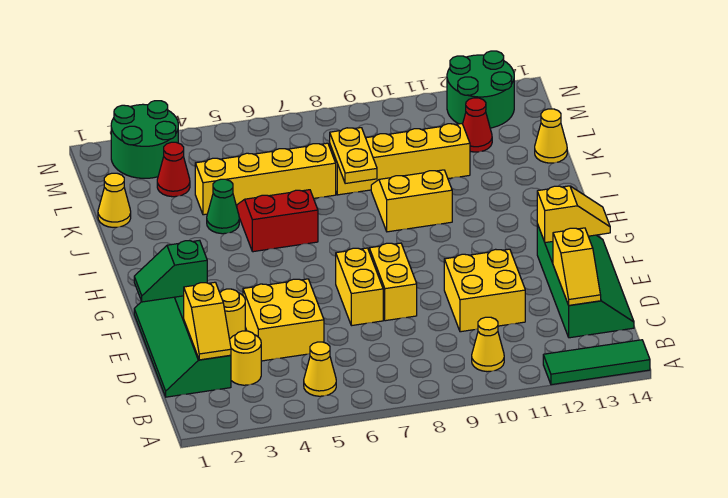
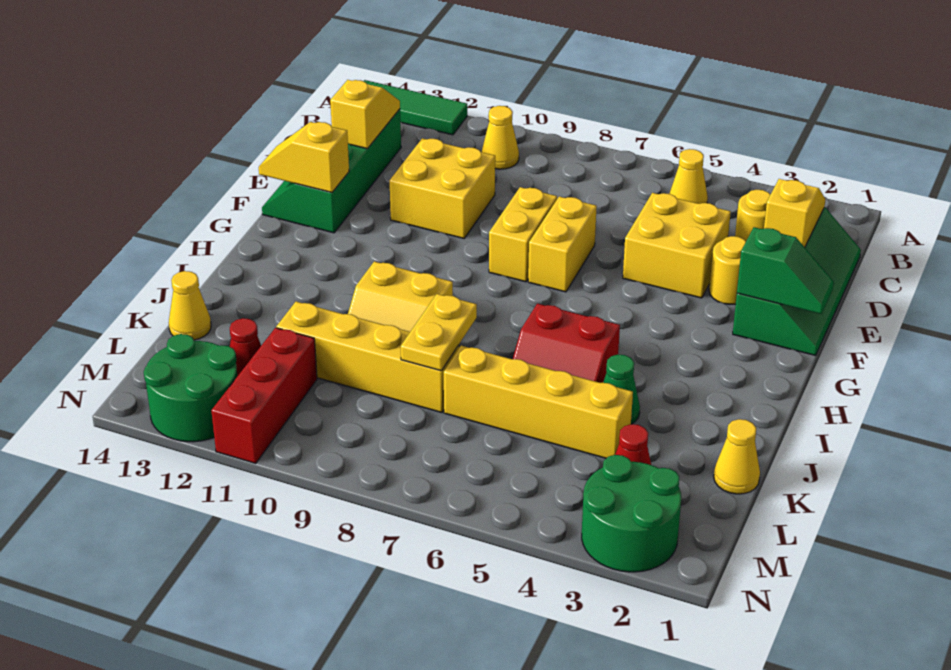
none -> red 1x3 brick [211,328,317,463]

